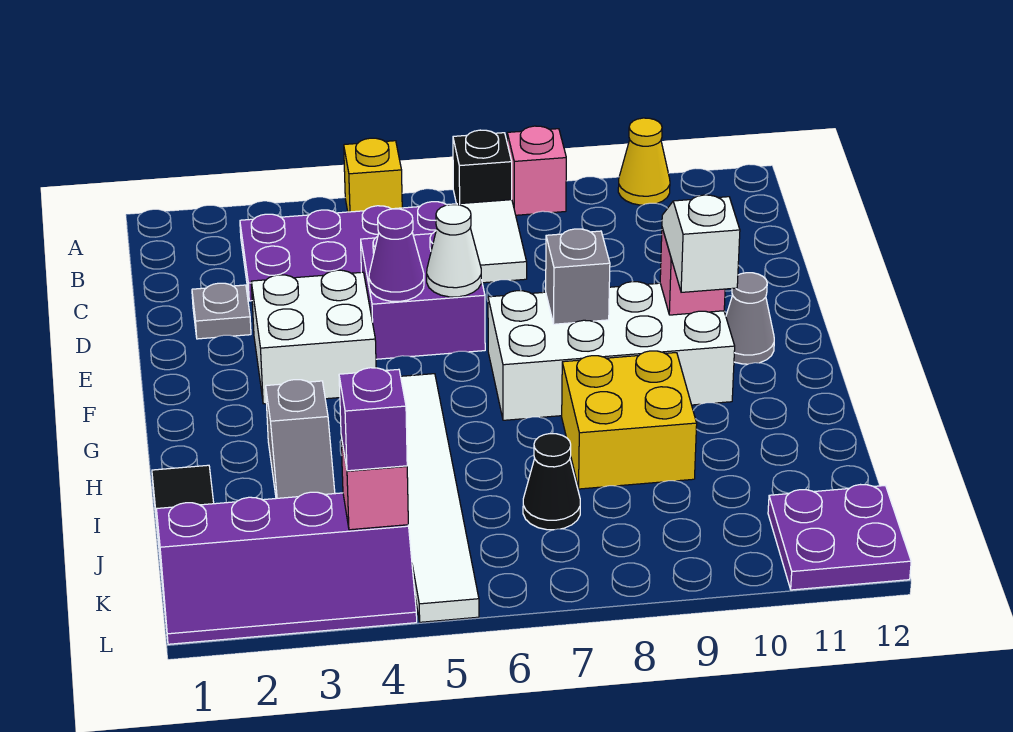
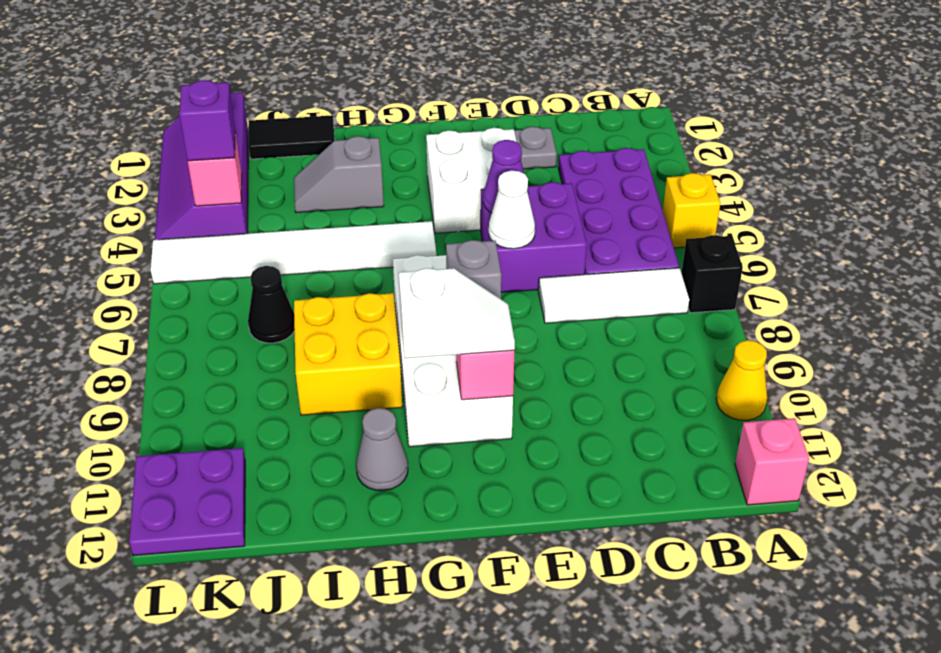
pink 1x1 brick [507,126,566,215] -> pink 1x1 brick moved to [735,418,809,505]
white 1x2 tile [460,200,527,283] -> white 1x3 tile [539,268,689,323]
grey 1x1 cone [726,273,774,364] -> grey 1x1 cone moved to [356,408,408,491]

